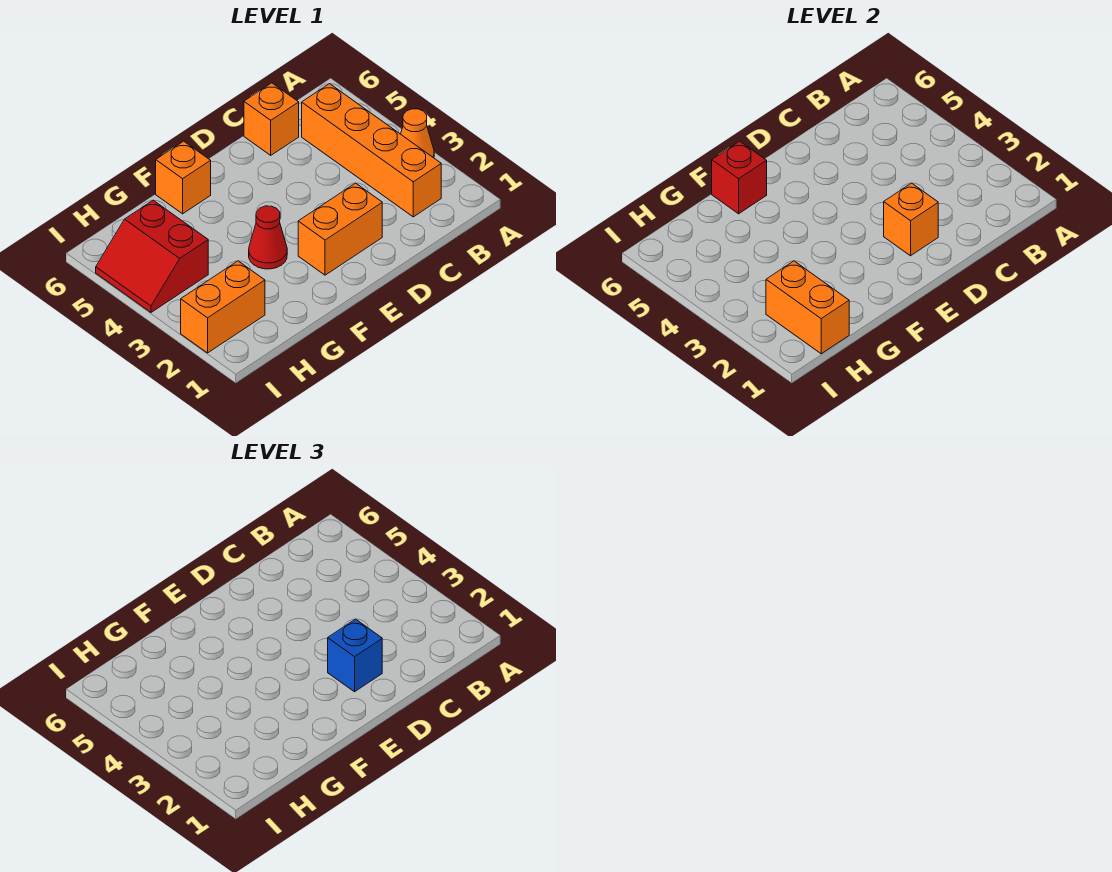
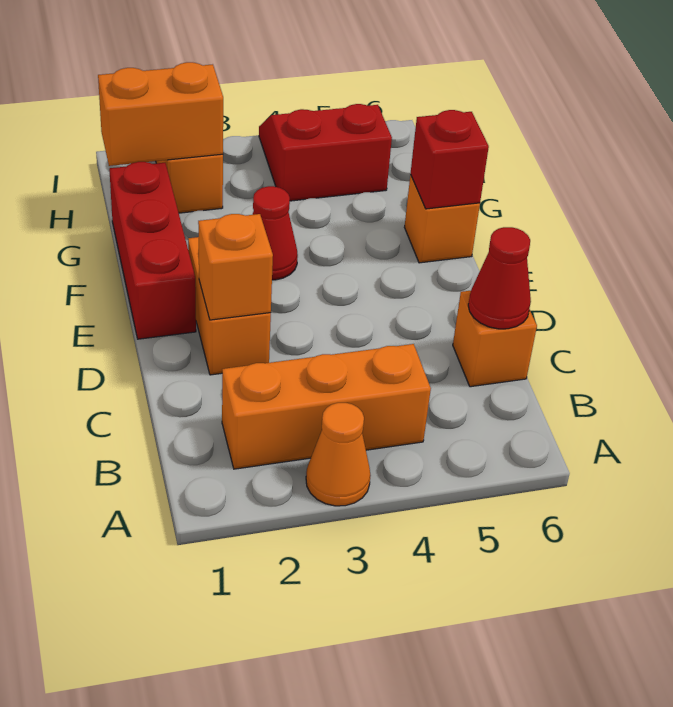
orange 1x4 brick [302,84,441,217] -> orange 1x3 brick [222,344,431,469]
none -> red 1x1 cone [468,227,531,329]
blue 1x1 brick [328,619,382,692] -> none
none -> red 1x3 brick [109,162,196,339]

